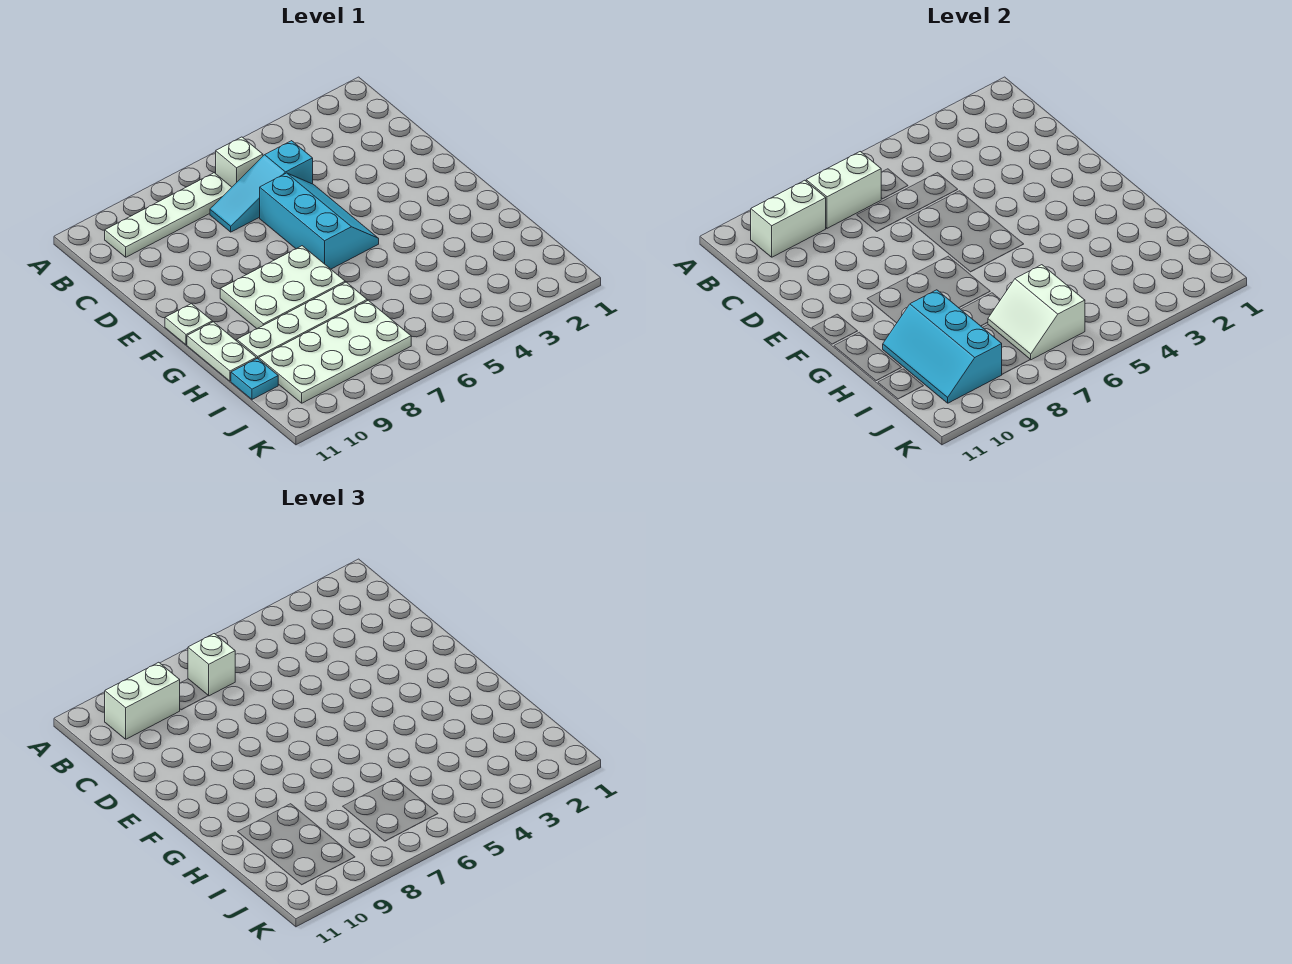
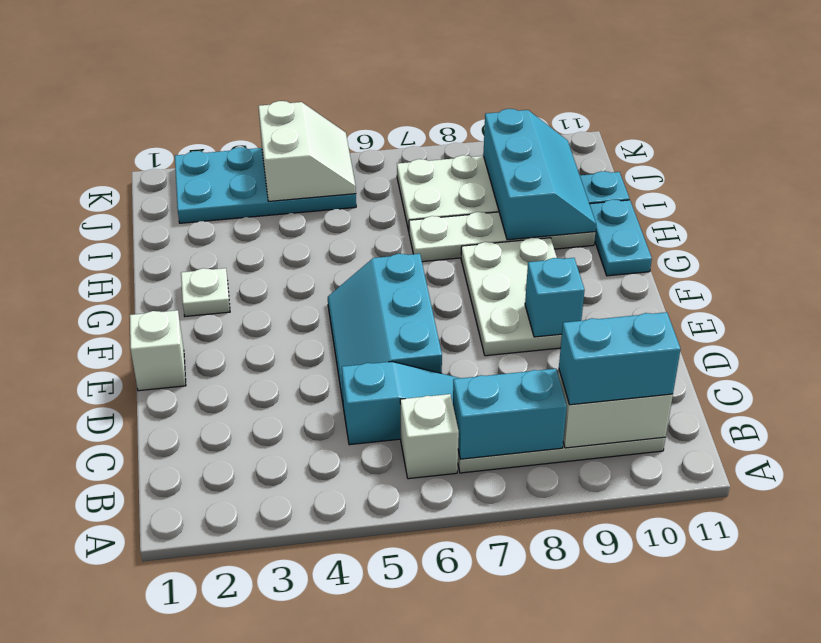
white 1x2 brick [806,152,881,228] -> cyan 1x2 brick [453,369,567,459]
white 1x1 brick [188,634,235,696] -> white 1x1 brick moved to [130,310,186,391]
white 1x2 brick [105,662,180,739] -> cyan 1x2 brick [559,312,681,405]
none -> cyan 1x1 brick [525,258,585,337]
white 2x3 plate [220,246,345,329] -> white 2x3 plate turned to [461,238,562,356]
white 1x1 plate [165,304,212,345] -> white 1x1 plate moved to [181,268,230,316]
white 1x2 plate [187,322,256,381] -> cyan 1x2 plate [590,200,652,276]
white 2x2 slope [988,265,1085,360] -> white 2x2 slope moved to [259,101,356,201]
none -> cyan 2x4 plate [175,147,356,223]

